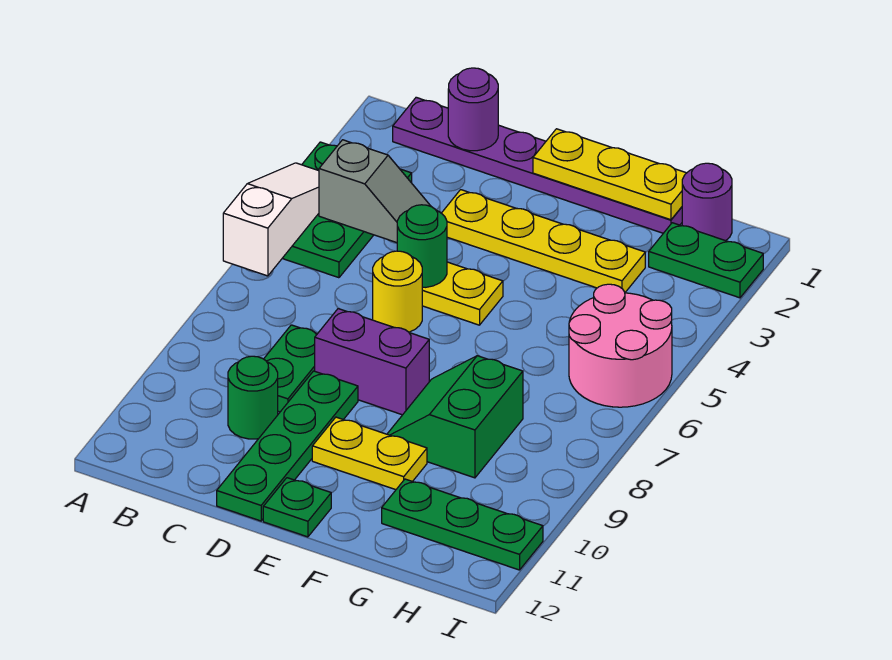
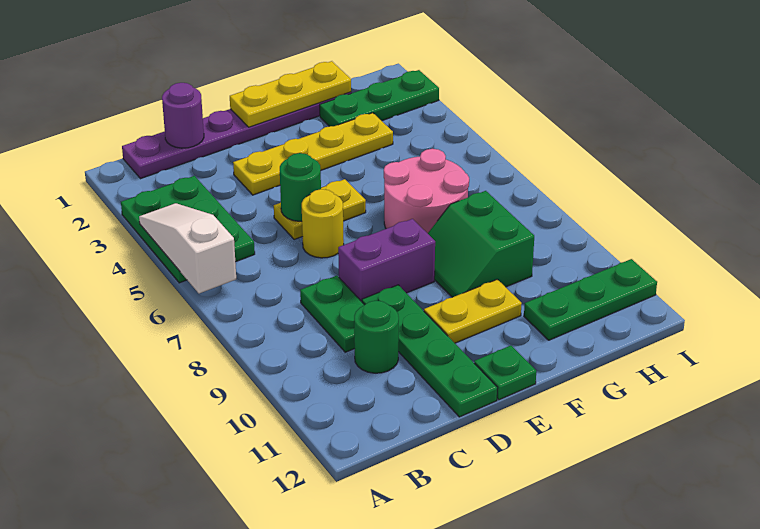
grey 1x2 slope [319,140,430,243] -> none
purple 1x1 round brick [682,163,732,241] -> none
green 1x2 plate [649,223,763,298] -> green 1x3 plate [320,70,439,126]
pink 2x2 round brick [569,284,672,407] -> pink 2x2 round brick moved to [384,149,469,233]

